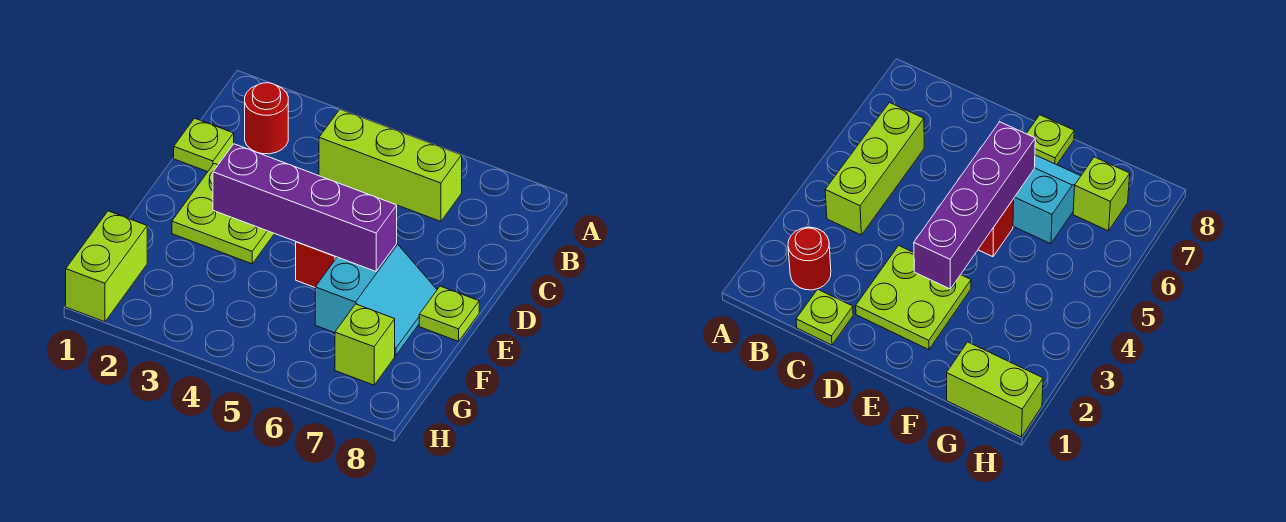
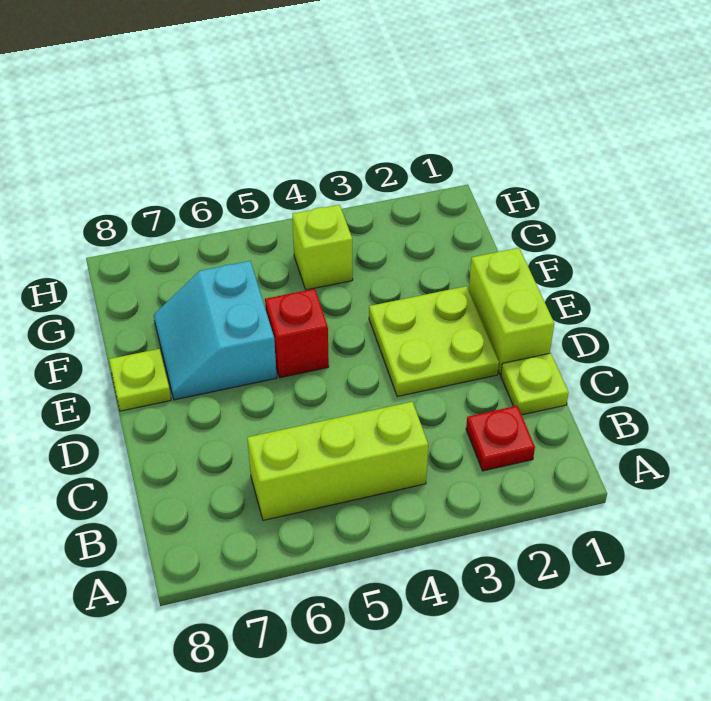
red 1x1 round brick [245,83,288,154] -> red 1x1 plate [466,406,535,471]
purple 1x4 brick [213,144,397,271] -> none
lime 1x2 brick [66,211,147,322] -> lime 1x2 brick moved to [469,248,554,374]
lime 1x1 brick [335,304,395,385] -> lime 1x1 brick moved to [292,205,353,290]

